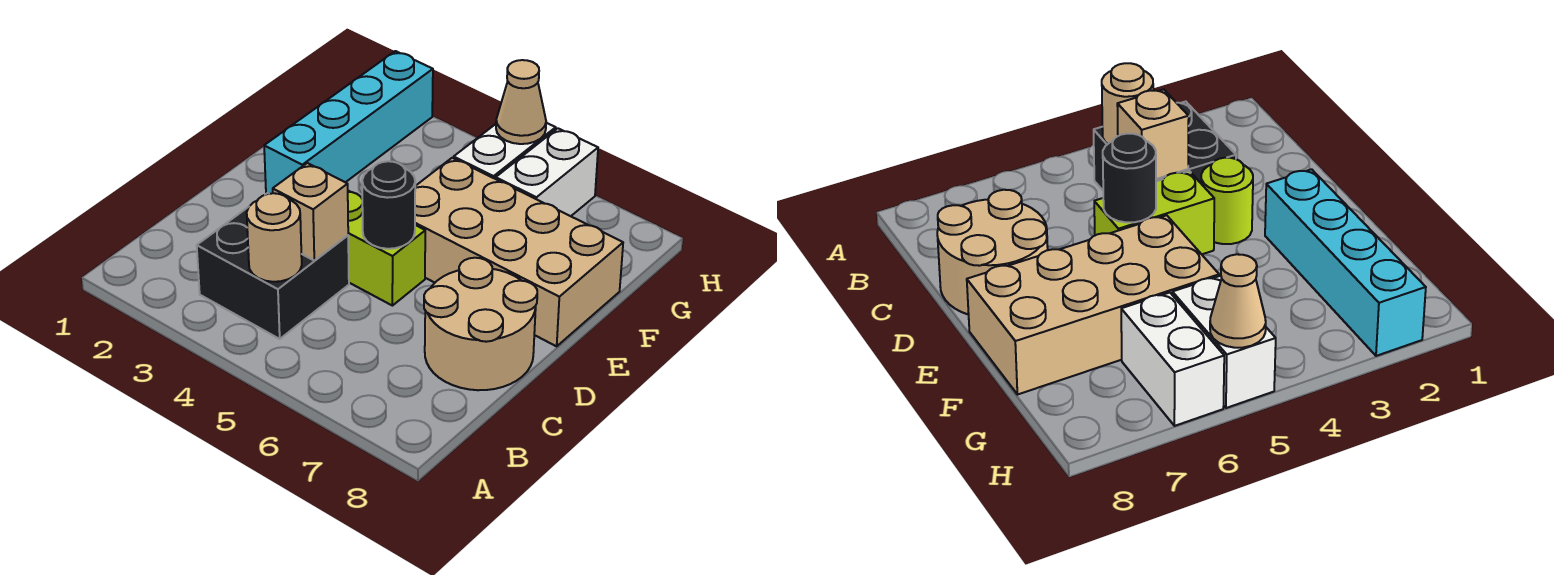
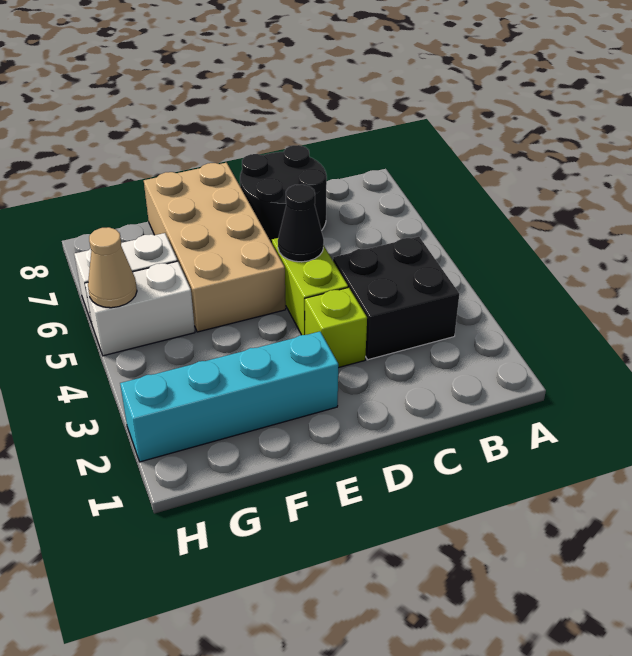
tan 1x1 round brick [247,193,302,282] -> none
tan 1x1 brick [273,163,348,260] -> none
tan 2x2 round brick [424,258,537,390] -> black 2x2 round brick [240,145,327,243]
lime 1x1 round brick [1201,158,1253,244] -> lime 1x1 brick [305,288,367,368]
black 1x1 round brick [362,161,415,249] -> black 1x1 cone [278,184,324,262]

